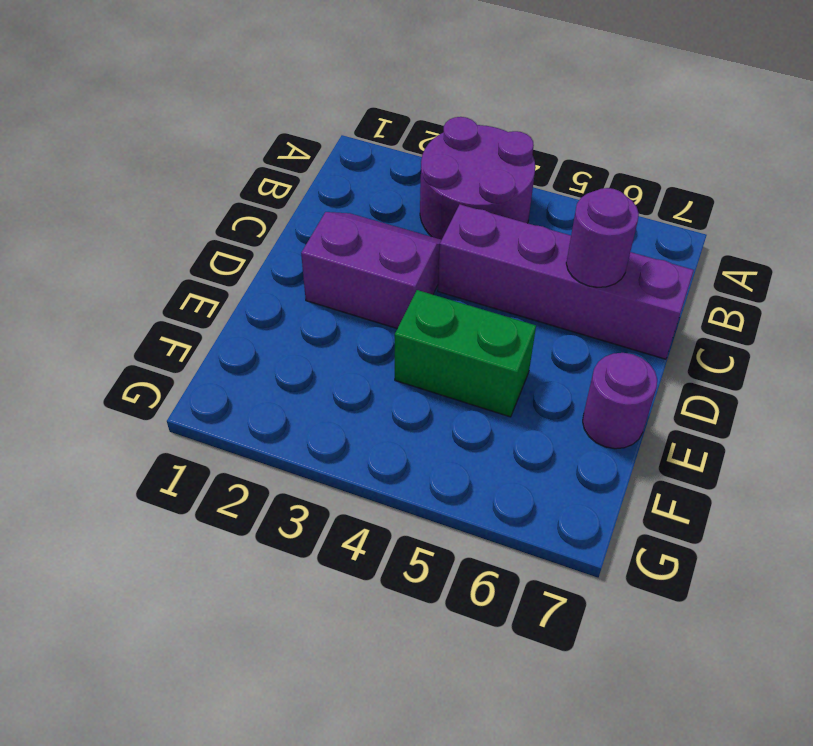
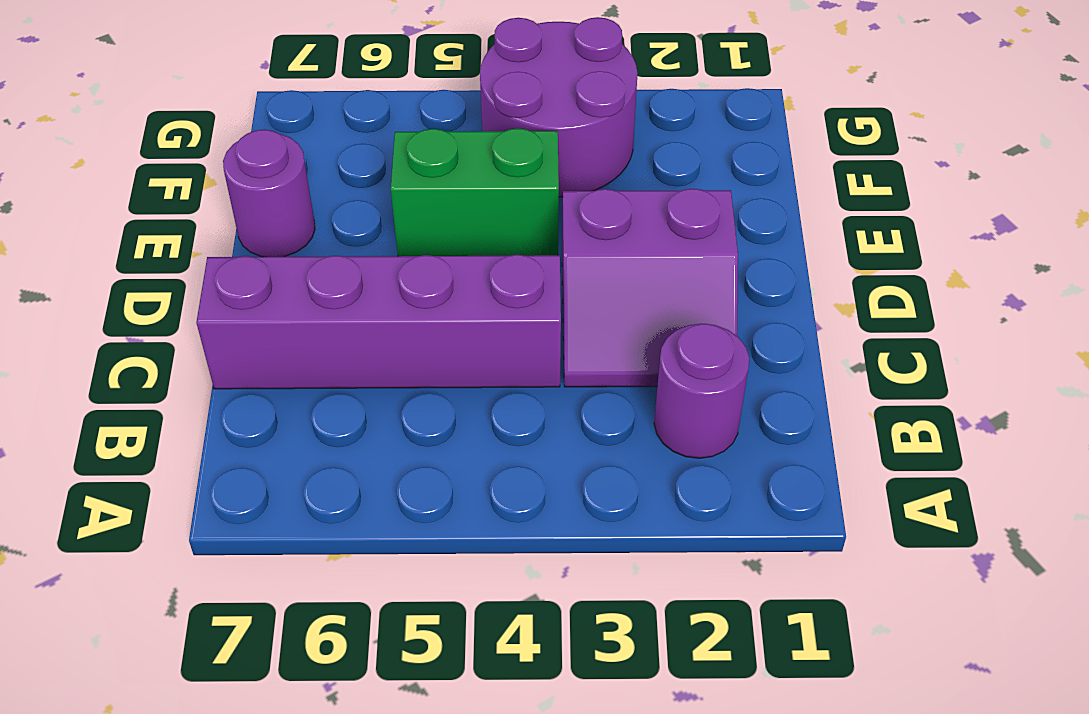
purple 2x2 round brick [420,117,535,240] -> purple 2x2 round brick moved to [480,17,638,197]
purple 1x1 round brick [566,188,639,287] -> purple 1x1 round brick moved to [654,324,749,458]

